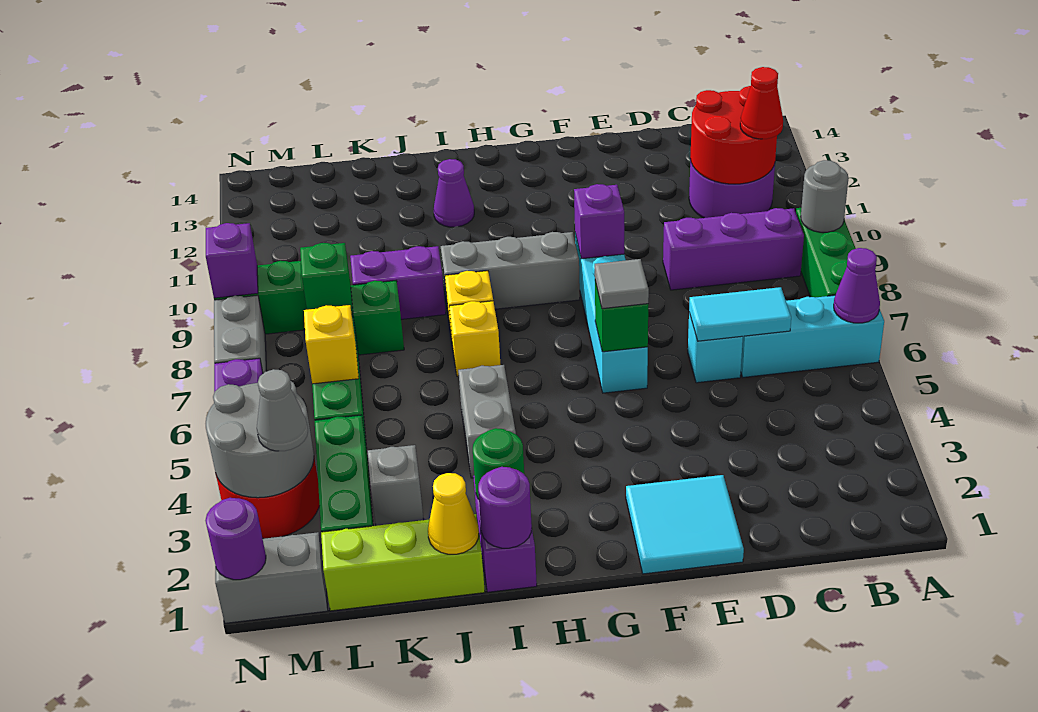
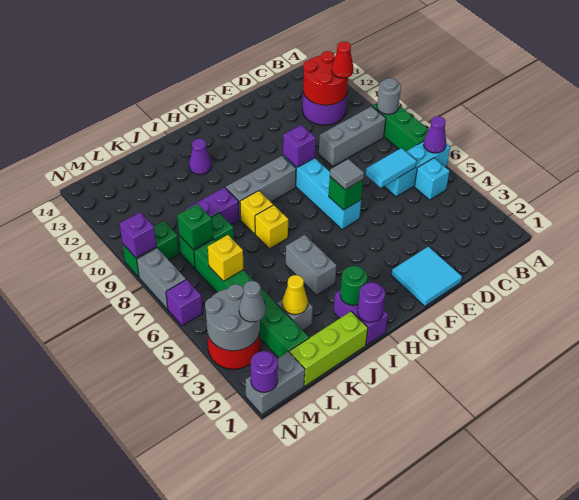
purple 1x3 brick [663,208,804,290] -> grey 1x3 brick [319,106,386,166]
cyan 1x1 brick [688,313,743,383] -> cyan 1x1 brick moved to [415,158,450,200]
yellow 1x1 cone [428,473,479,554] -> yellow 1x1 cone moved to [282,275,308,315]

